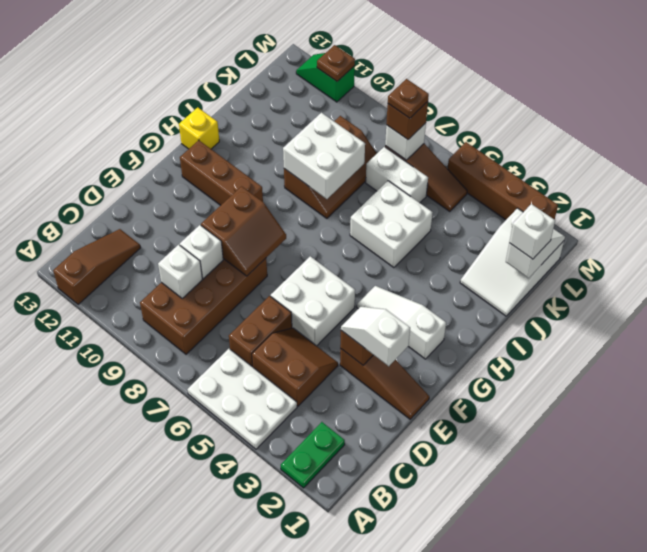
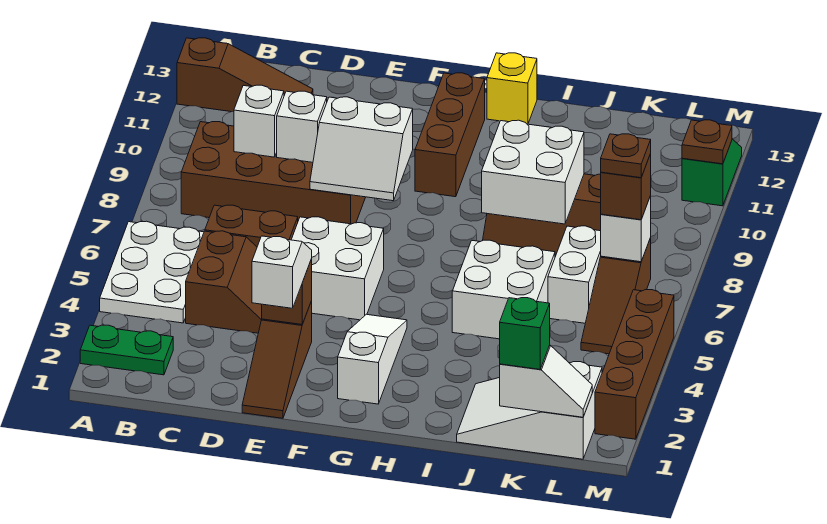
brown 2x2 slope [201,186,286,276] -> white 2x2 slope [310,97,413,201]
white 1x1 brick [509,204,555,259] -> green 1x1 brick [500,298,550,369]

